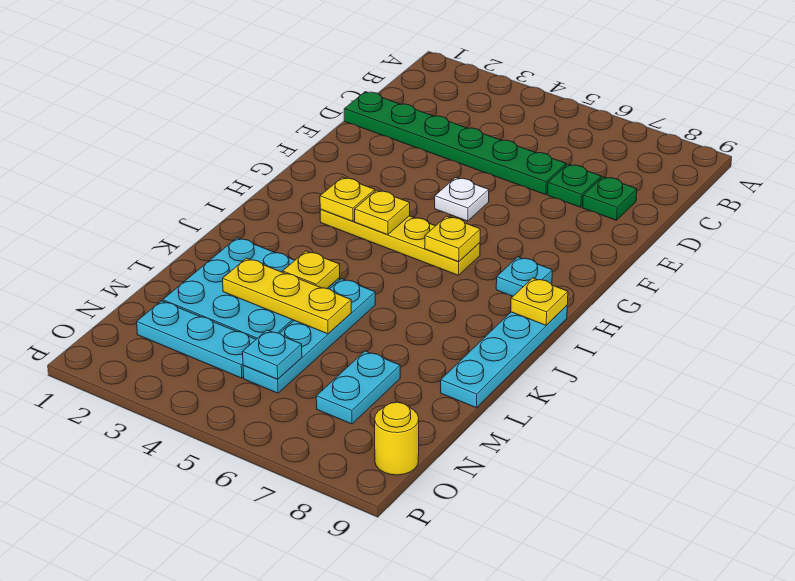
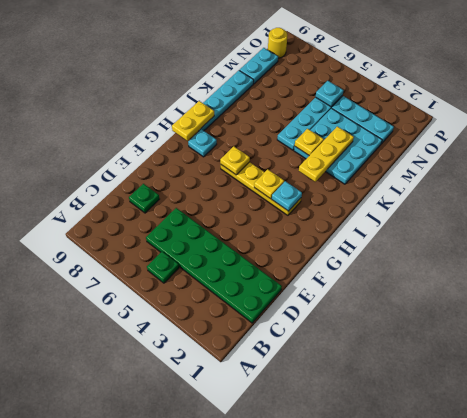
green 1x6 plate [344,92,566,195] -> green 2x6 plate [146,208,282,323]
green 1x1 plate [547,164,601,207] -> green 1x1 plate moved to [147,252,179,283]
white 1x1 plate [435,178,489,221] -> none
yellow 1x1 plate [320,177,375,221] -> cyan 1x1 plate [272,181,302,211]
yellow 1x1 plate [511,278,568,325] -> yellow 1x2 plate [172,101,214,141]
yellow 1x3 plate [223,258,351,334] -> yellow 1x3 plate turned to [299,126,354,182]
cyan 1x2 plate [316,351,400,424] -> cyan 1x2 plate moved to [239,48,278,84]

